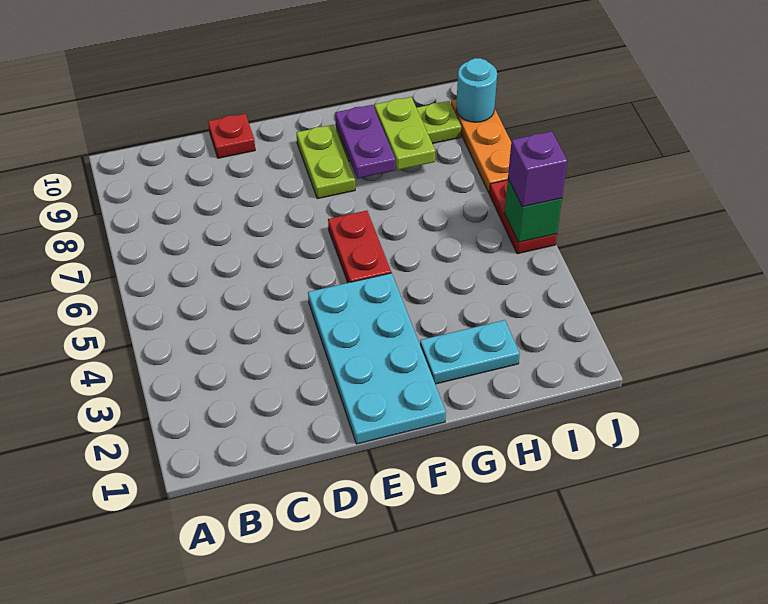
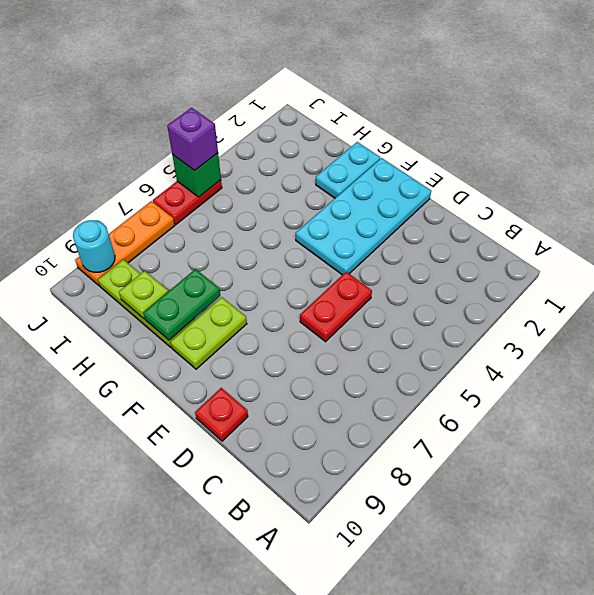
red 1x2 plate [328,211,391,283] -> red 1x2 plate moved to [300,272,372,342]
cyan 1x2 plate [420,320,520,384] -> cyan 1x2 plate turned to [316,142,380,198]
purple 1x2 plate [335,105,395,179] -> green 1x2 plate [143,269,220,340]
lime 1x2 plate [374,97,435,170] -> lime 1x1 plate [119,271,168,319]

